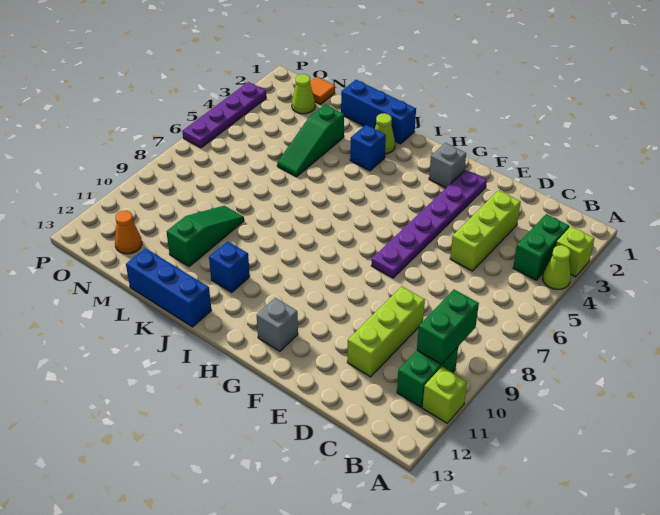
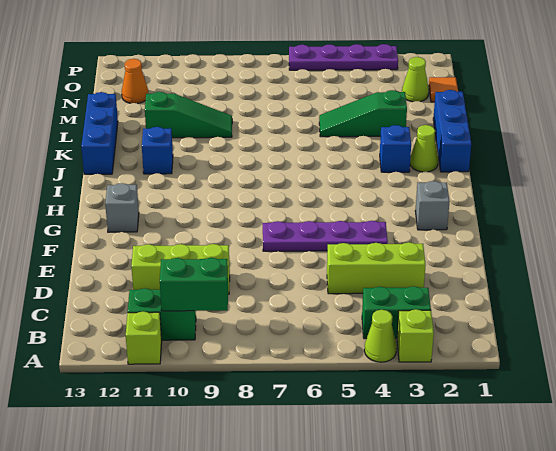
purple 1x6 plate [371,170,487,278] -> purple 1x4 plate [263,221,388,251]

